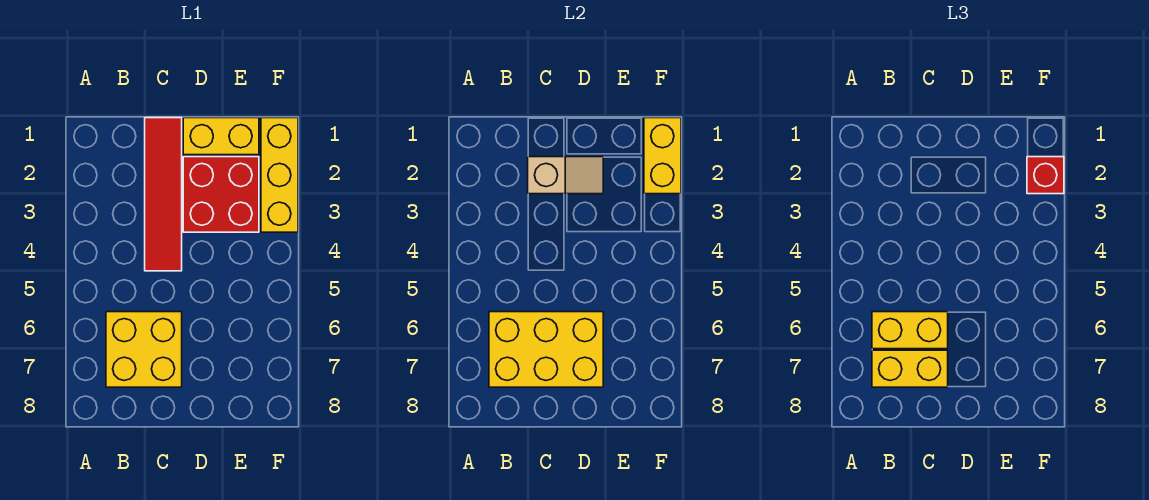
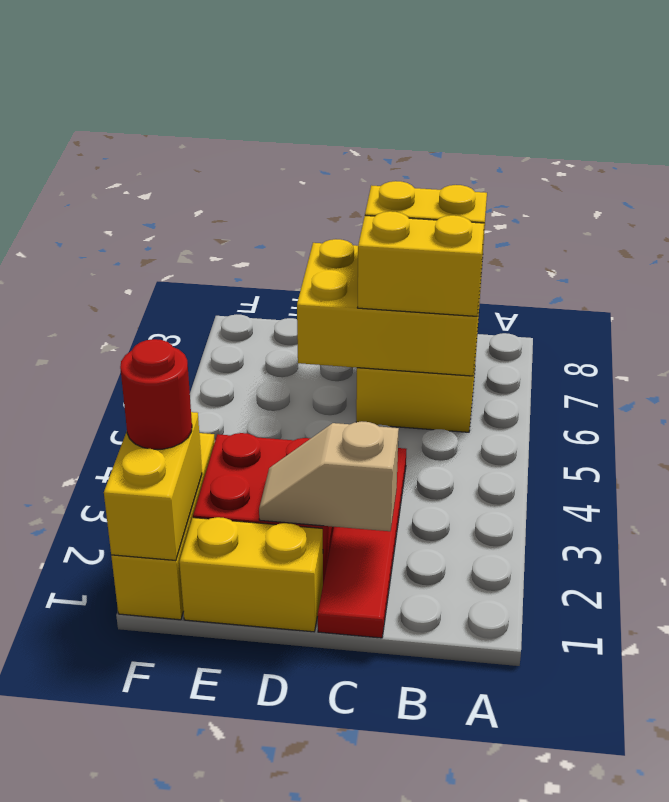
red 1x1 brick [1027,157,1064,194] -> red 1x1 round brick [120,339,192,449]

